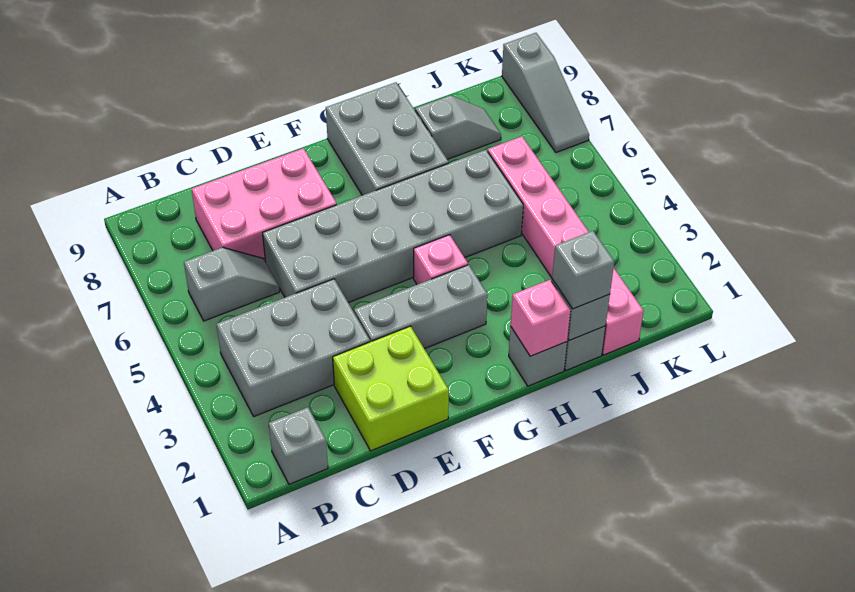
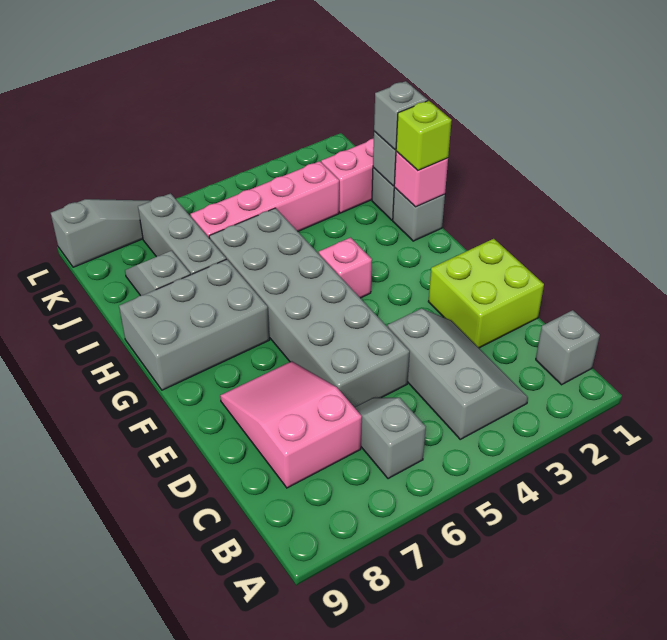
grey 2x3 brick [217,279,370,416] -> grey 2x3 slope [388,309,528,439]
pink 2x3 brick [192,148,337,261] -> pink 2x3 slope [220,361,362,488]
grey 1x3 brick [354,265,488,349] -> grey 1x3 brick moved to [138,193,226,274]
none -> lime 1x1 brick [396,101,452,170]

